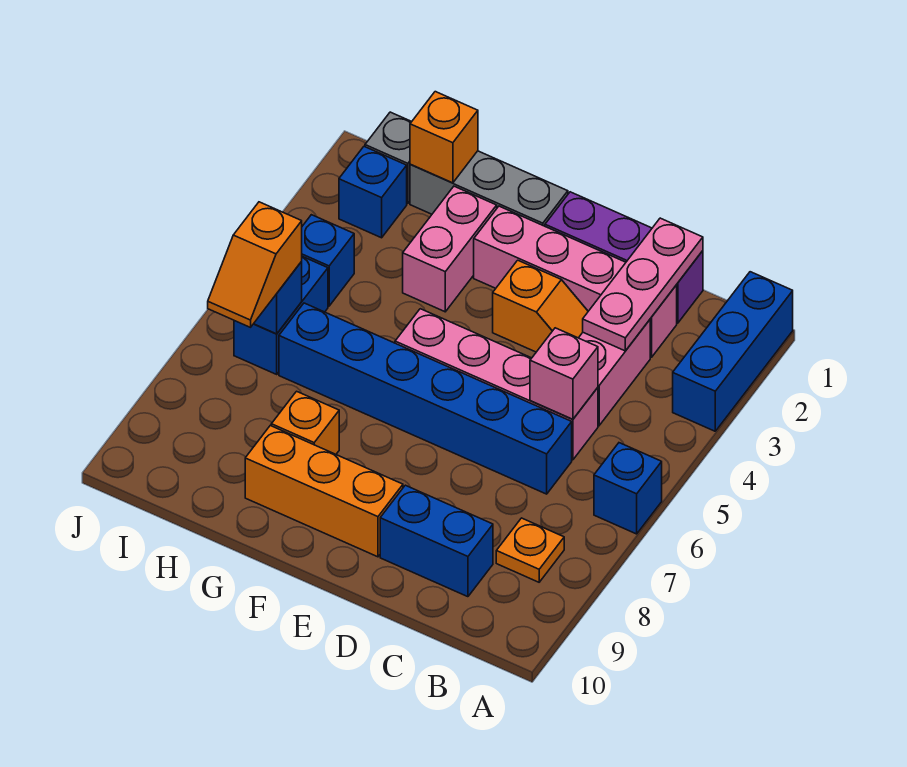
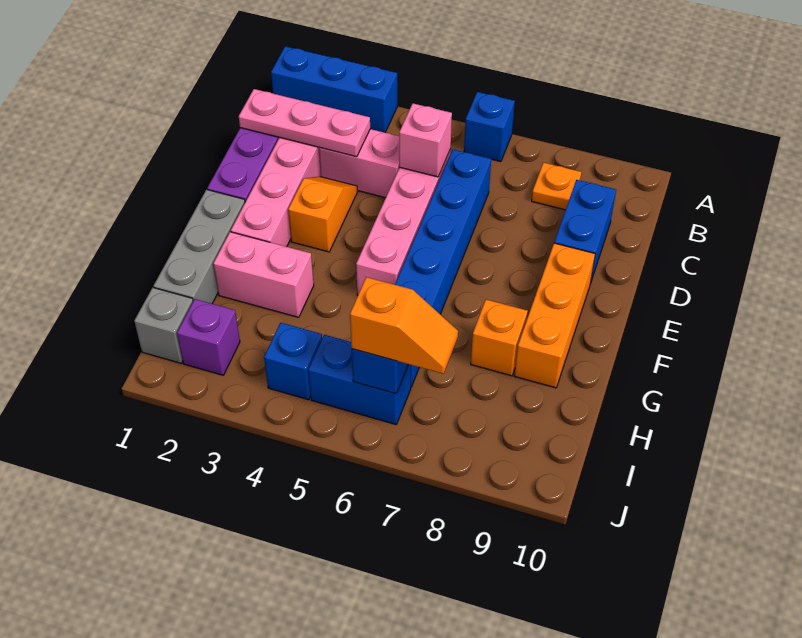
orange 1x1 brick [410,92,478,183] -> none
blue 1x1 brick [339,147,407,238] -> purple 1x1 brick [177,299,240,375]

